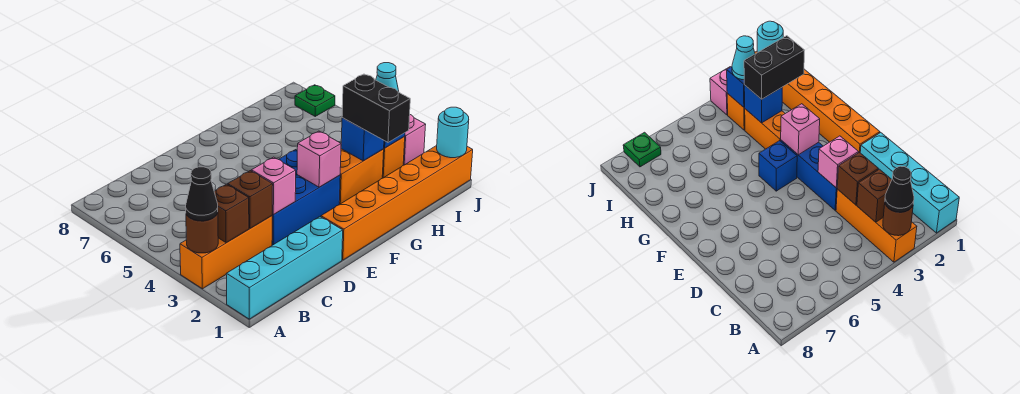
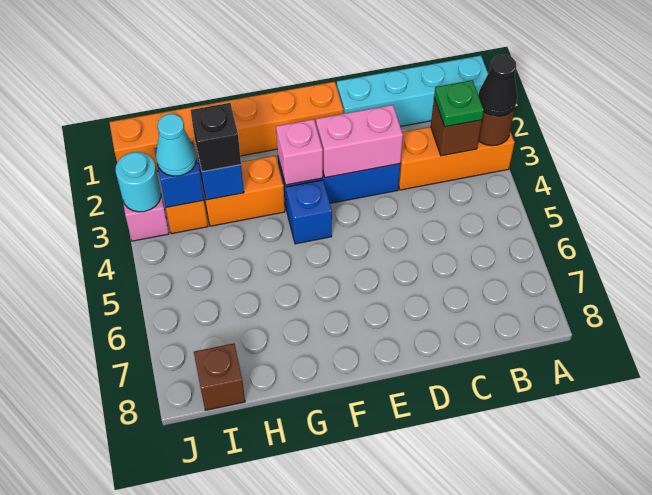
brown 1x1 brick [227,171,273,228] -> brown 1x1 brick moved to [194,344,245,410]
pink 1x1 brick [251,157,296,215] -> pink 1x2 brick [316,105,403,178]
black 1x2 brick [342,74,410,142] -> black 1x1 brick [191,103,241,172]
cyan 1x1 round brick [437,107,469,158] -> cyan 1x1 round brick moved to [116,152,161,212]
green 1x1 plate [295,85,335,116] -> green 1x1 plate moved to [434,80,484,127]

